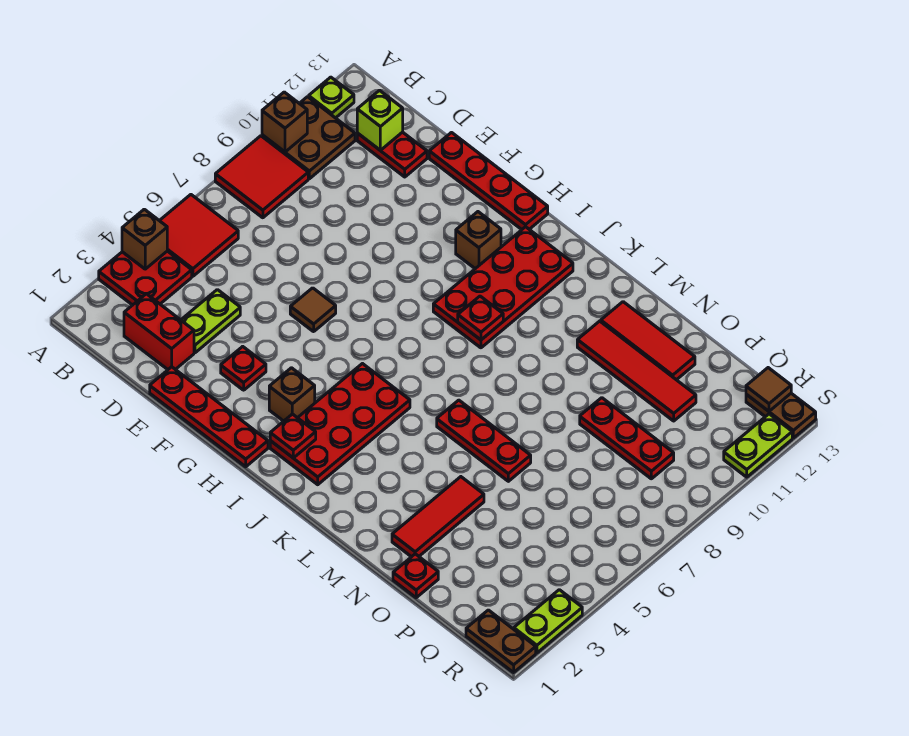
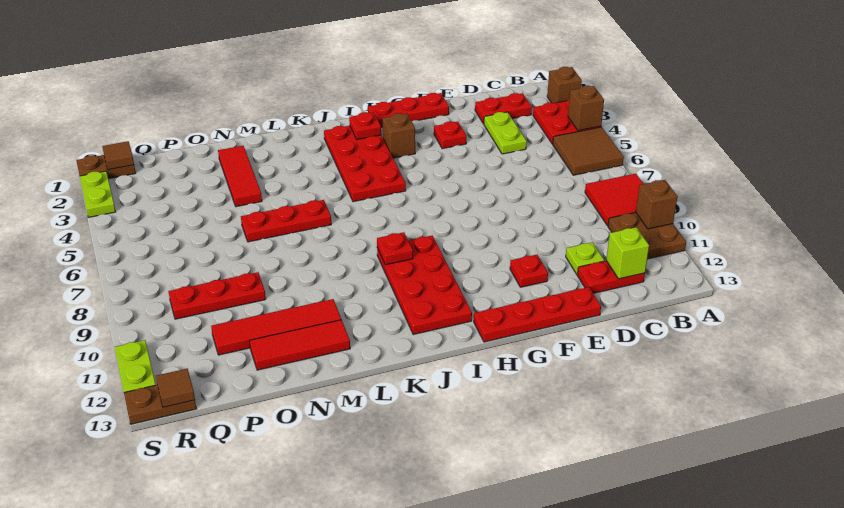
red 2x2 tile [160,195,238,276] -> brown 2x2 tile [553,127,624,175]
lime 1x1 plate [309,77,354,118] -> lime 1x1 plate moved to [566,242,604,275]
red 1x2 brick [124,294,194,369] -> red 1x2 plate [475,93,532,124]
red 1x4 plate [150,367,268,467] -> red 1x3 plate [368,93,449,127]
brown 1x1 tile [290,288,336,332] -> brown 1x1 tile moved to [102,141,134,170]
brown 1x1 brick [456,212,501,269] -> brown 1x1 brick moved to [547,67,582,103]
red 1x1 plate [393,554,438,598] -> red 1x1 plate moved to [510,255,548,287]

